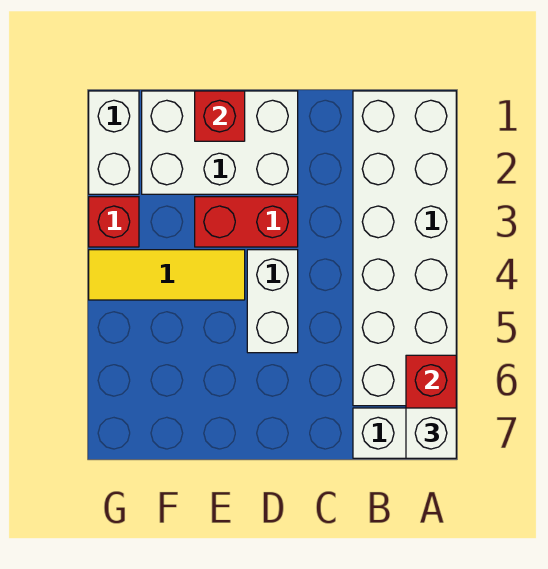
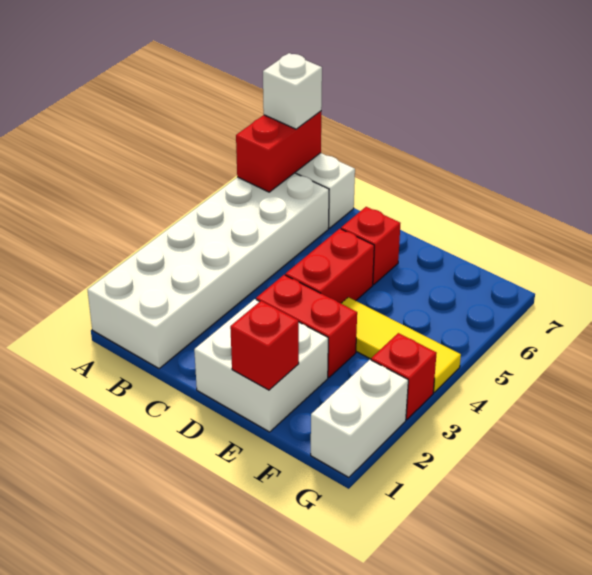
white 2x3 brick [142,91,298,194] -> white 2x2 brick [194,299,328,432]
white 1x2 brick [247,250,298,353] -> red 1x2 brick [285,229,374,303]
none -> red 1x1 brick [341,207,400,285]

